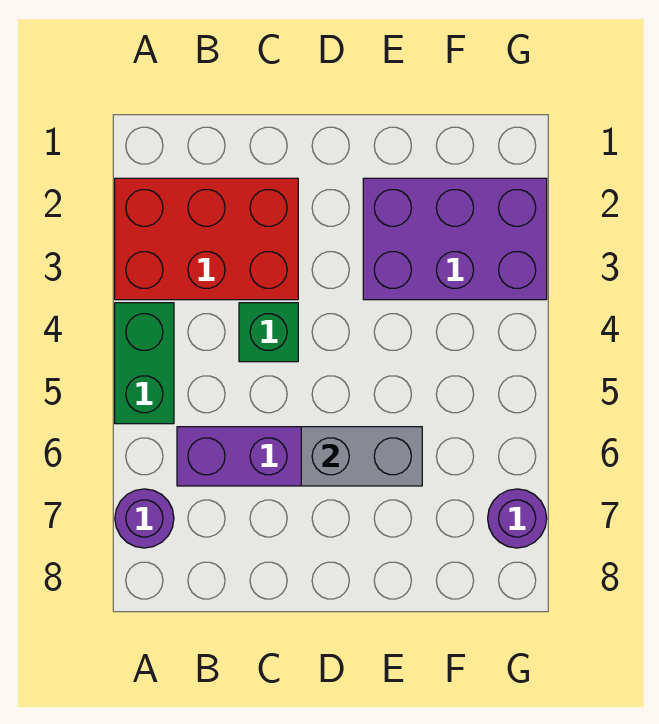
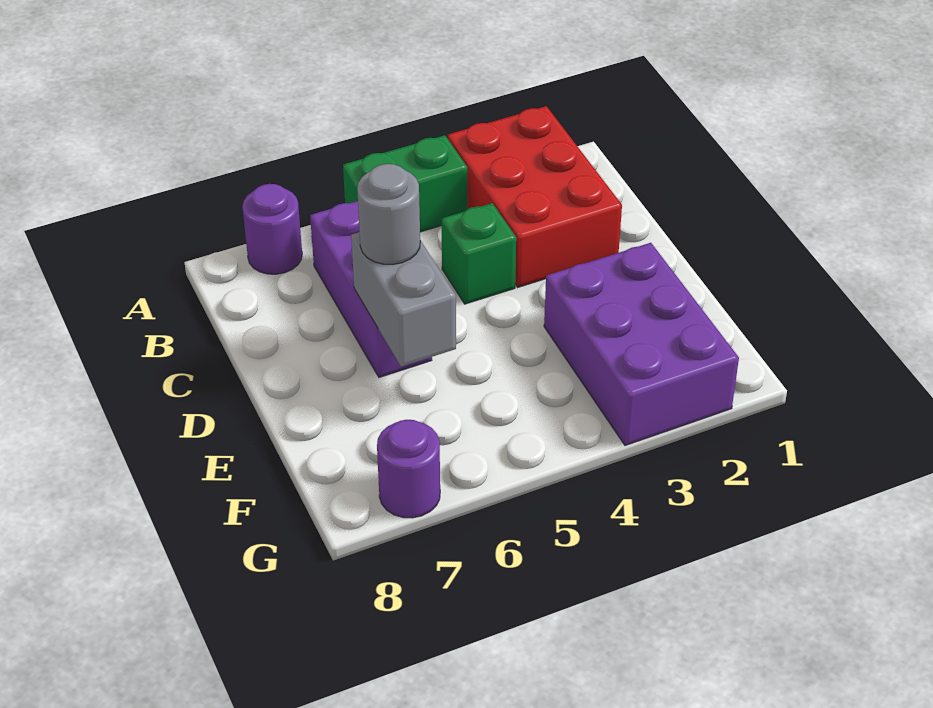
none -> grey 1x1 round brick [357,164,420,264]

